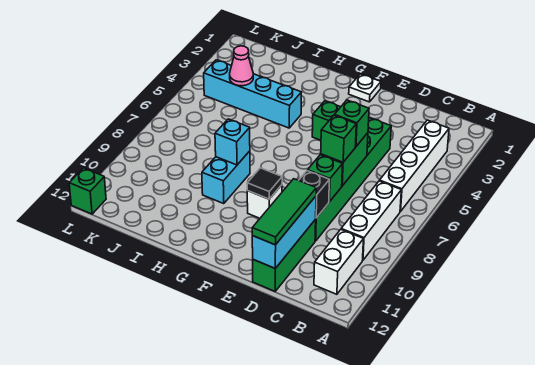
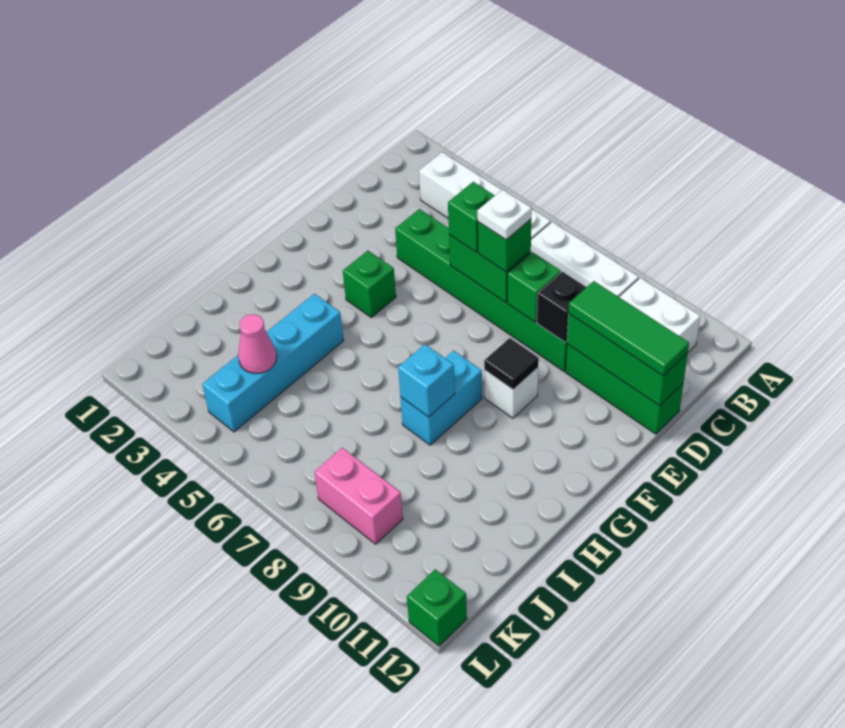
cyan 1x3 brick [252,196,316,268] -> green 1x3 brick [567,314,688,406]
white 1x1 plate [349,74,381,102] -> white 1x1 plate moved to [477,190,532,240]
cyan 1x2 brick [202,151,250,204] -> cyan 1x2 brick turned to [400,351,482,445]
none -> pink 1x2 brick [314,448,403,544]

